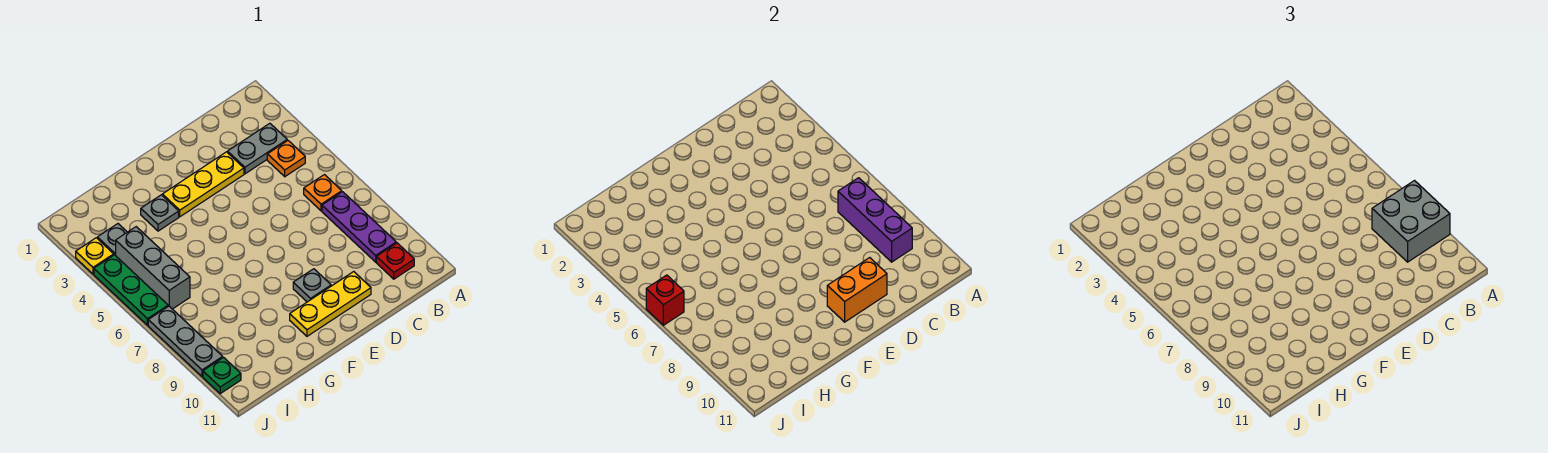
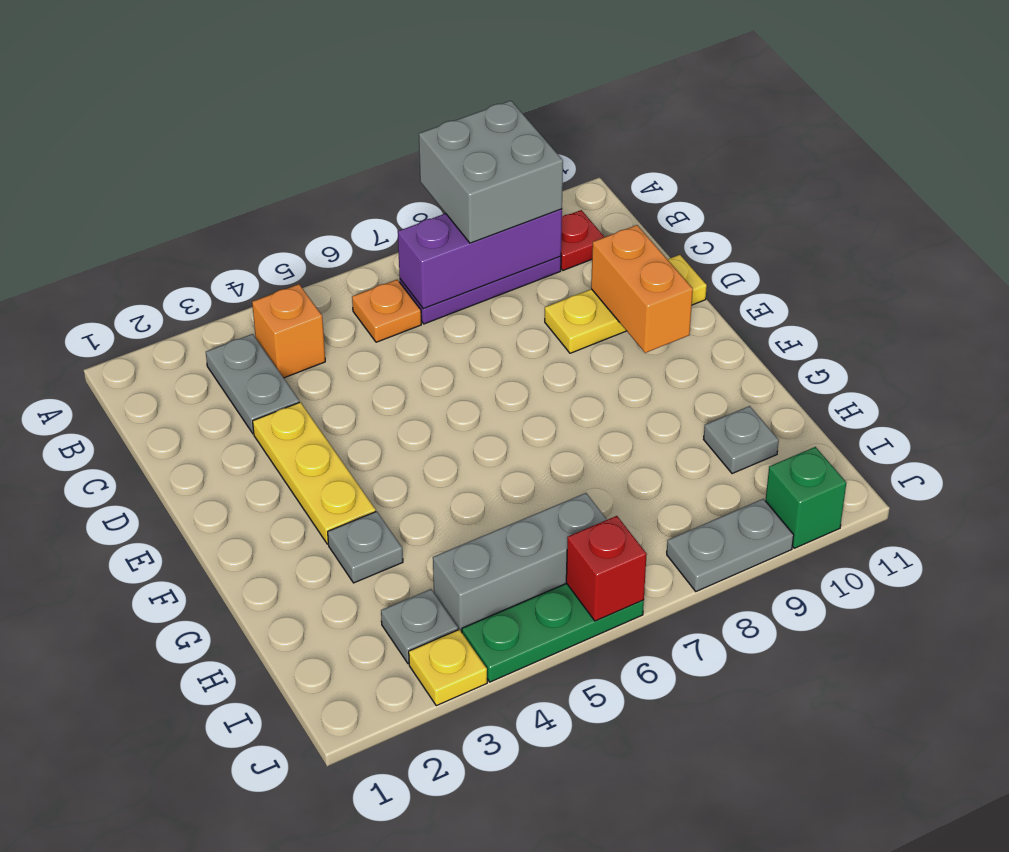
orange 1x1 plate [267,141,305,177] -> orange 1x1 brick [252,284,325,378]
yellow 1x3 plate [290,272,371,336] -> yellow 1x3 plate turned to [545,255,707,353]
grey 1x1 plate [293,269,331,302] -> grey 1x1 plate moved to [704,406,779,474]
grey 1x3 plate [148,306,223,376] -> grey 1x2 plate [667,499,794,591]
green 1x1 plate [203,357,241,394] -> green 1x1 brick [766,447,846,548]

